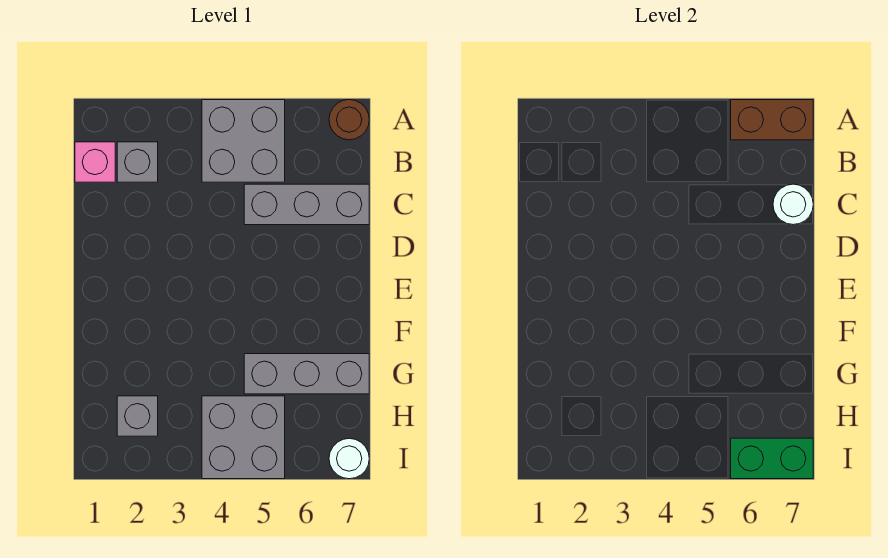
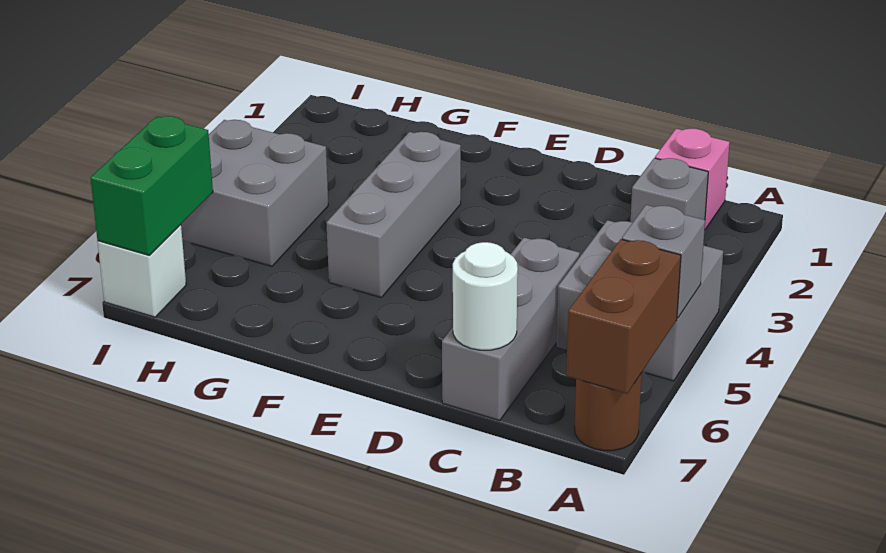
grey 1x3 brick [244,354,369,394] -> grey 1x3 brick moved to [326,132,461,298]
grey 1x1 brick [117,396,158,436] -> grey 1x1 brick moved to [622,205,705,318]
white 1x1 round brick [329,438,369,479] -> white 1x1 brick [98,225,186,317]

